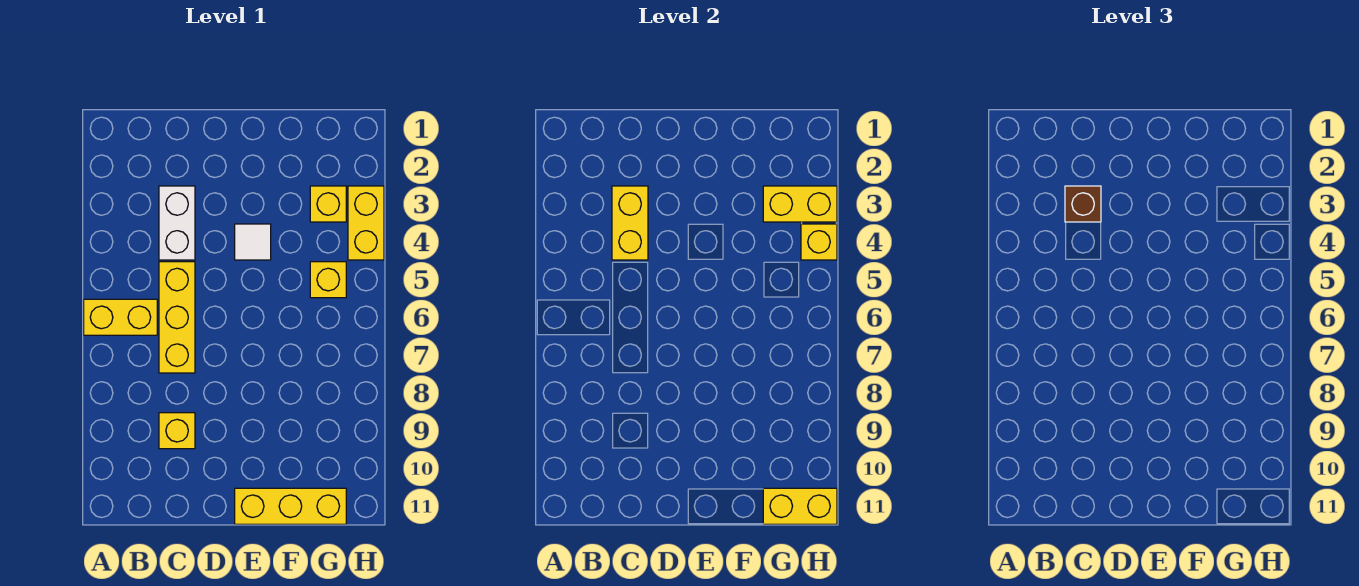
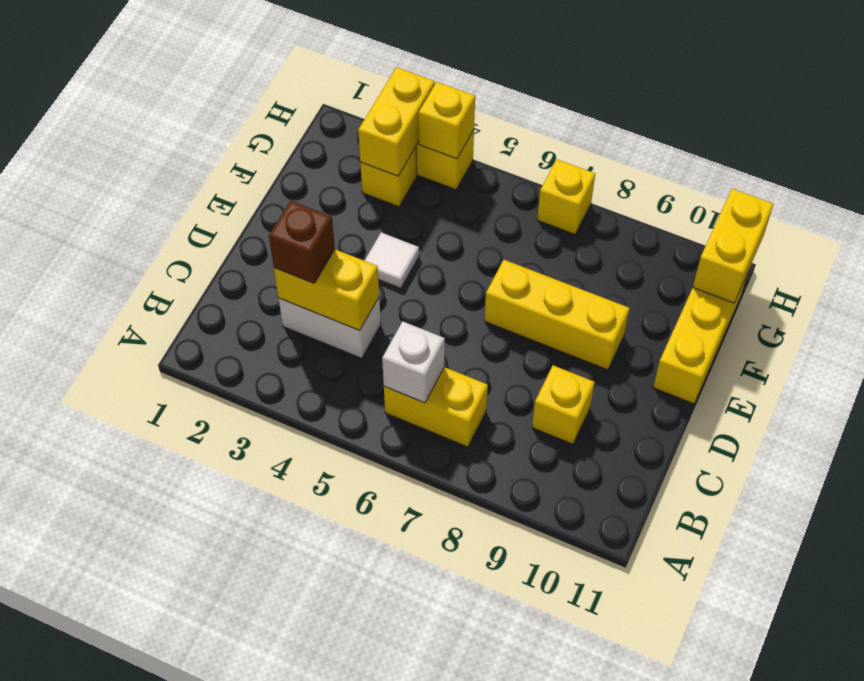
yellow 1x2 brick [84,299,157,335] -> yellow 1x2 brick turned to [384,367,488,447]
none -> white 1x1 brick [382,321,445,403]
yellow 1x3 brick [159,262,195,373] -> yellow 1x3 brick moved to [484,260,629,370]
yellow 1x1 brick [310,262,346,298] -> yellow 1x1 brick moved to [537,159,595,234]

